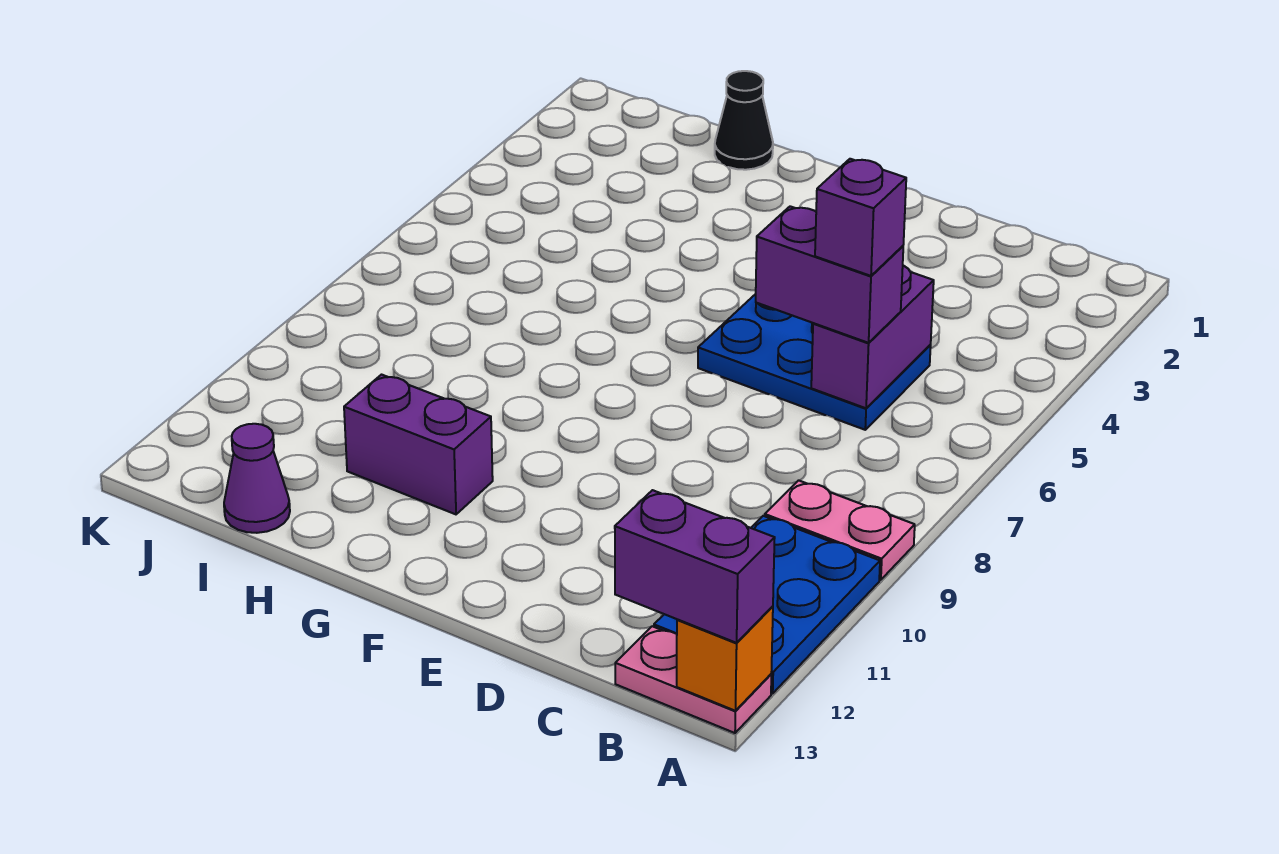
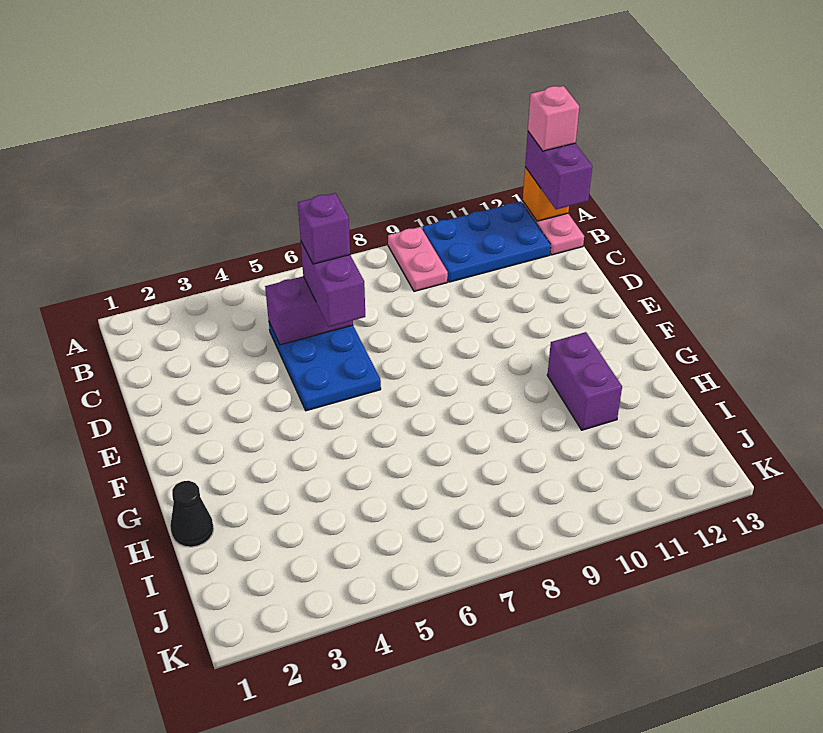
none -> pink 1x1 brick [528,86,579,151]
purple 1x1 cone [224,424,290,533] -> none

